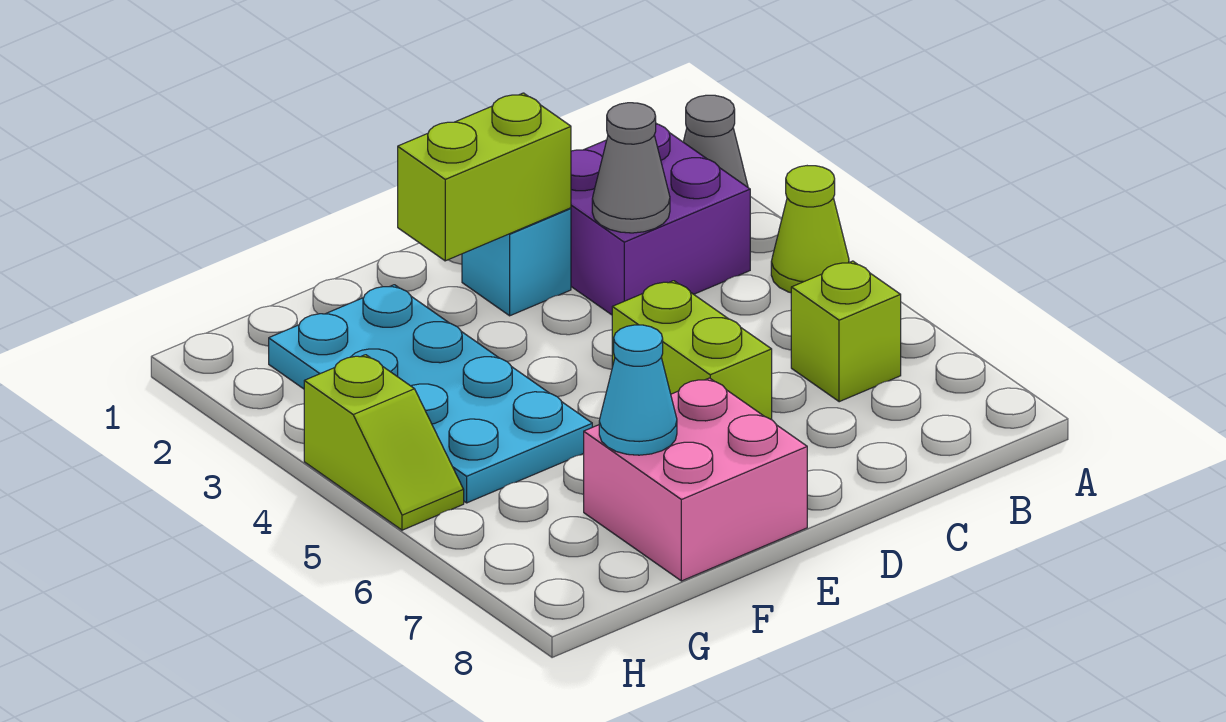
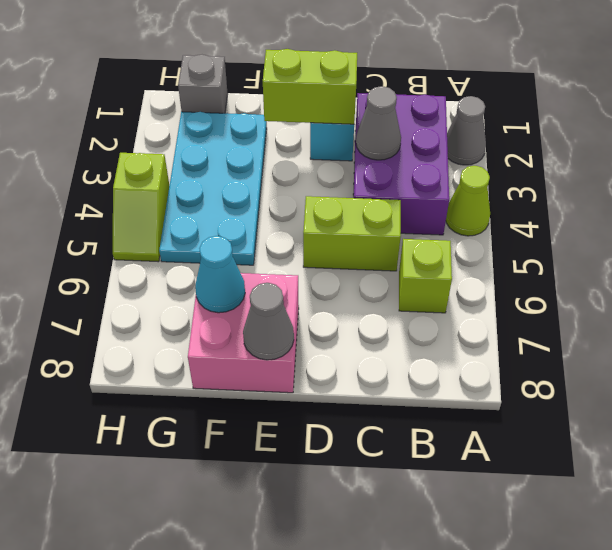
purple 2x2 brick [571,124,750,315] -> purple 2x3 brick [353,93,449,235]
lime 1x2 brick [612,281,772,420] -> lime 1x2 brick turned to [303,196,401,271]
none -> grey 1x1 cone [243,283,294,360]
none -> grey 1x1 brick [178,55,228,113]

